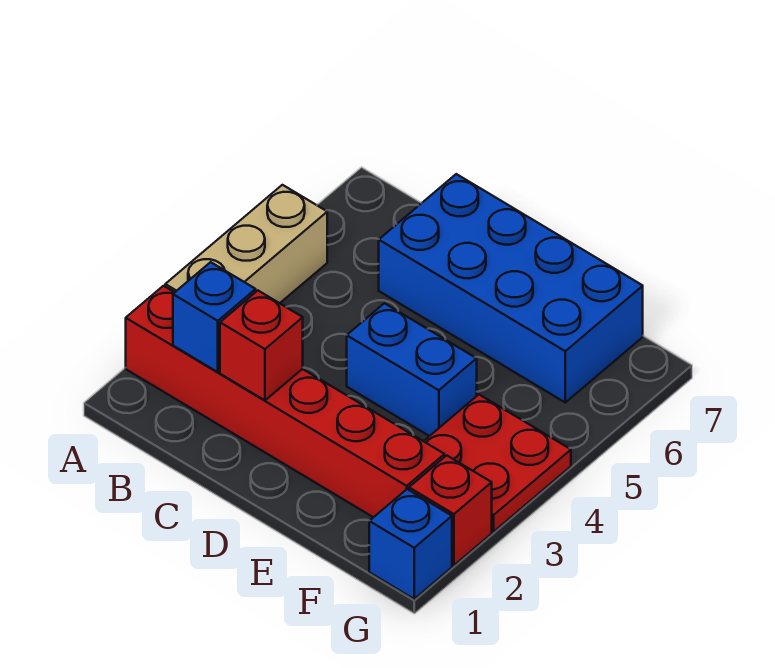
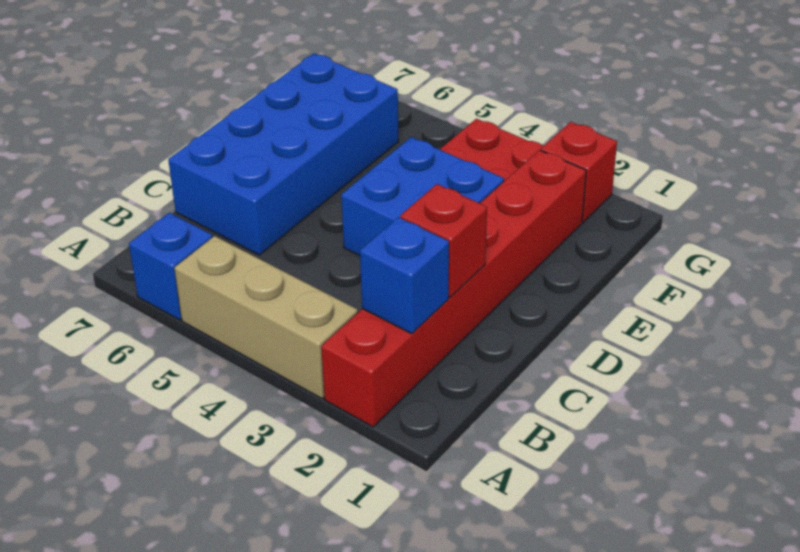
blue 1x2 brick [347,303,477,436] -> blue 2x2 brick [341,137,504,256]
blue 1x1 brick [369,489,452,599] -> blue 1x1 brick moved to [129,213,212,320]

